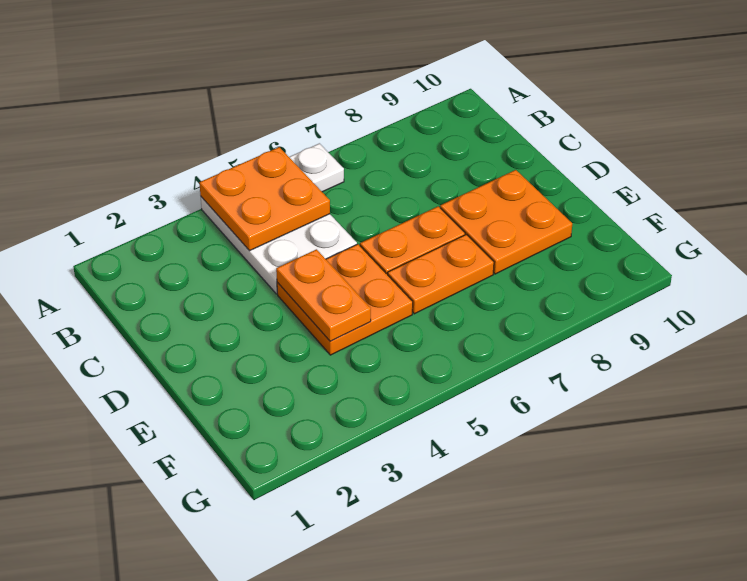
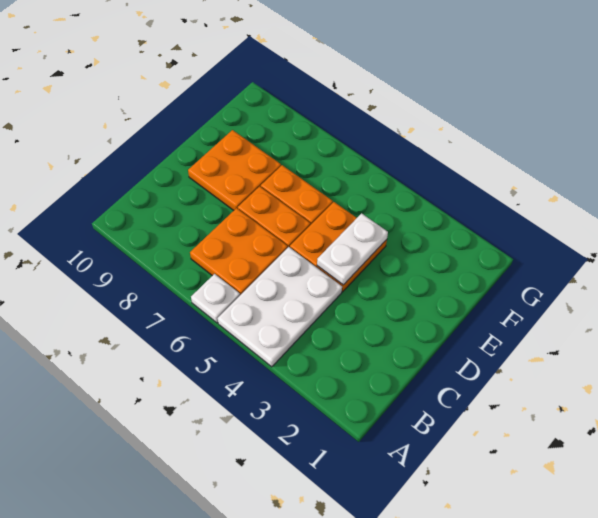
orange 2x2 plate [199,147,330,251] -> orange 2x2 plate moved to [190,208,288,295]
orange 1x2 plate [276,249,371,341] -> white 1x2 plate [317,213,388,285]

